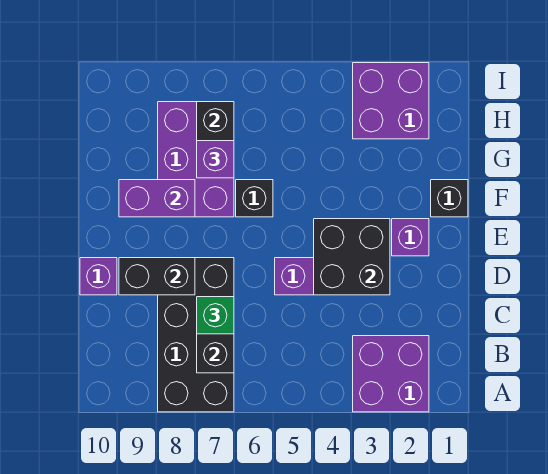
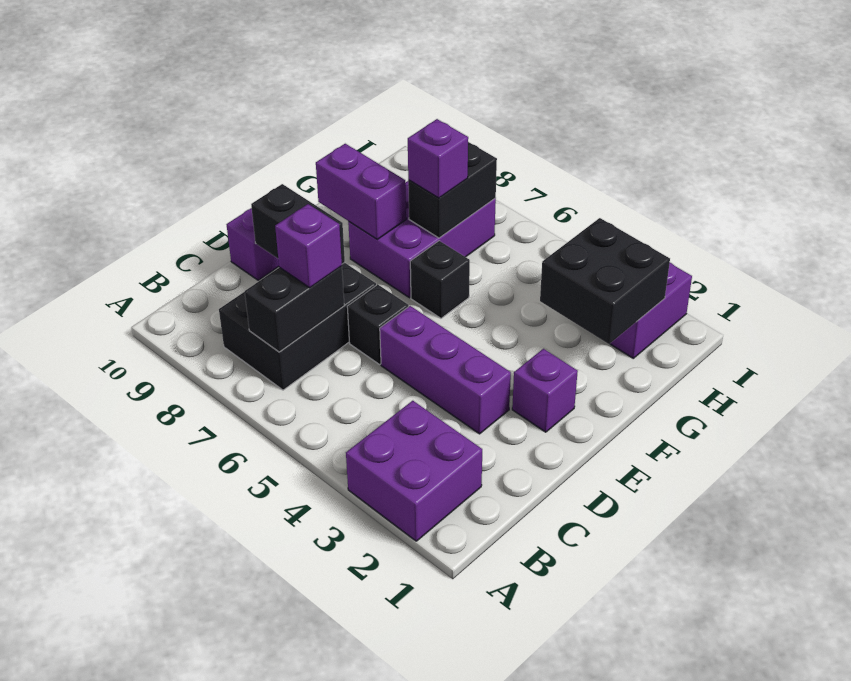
black 2x4 brick [158,258,234,412] -> black 2x3 brick [219,262,376,390]
green 1x1 brick [197,297,234,334] -> purple 1x1 brick [275,204,342,288]
black 2x2 brick [314,219,390,295] -> black 2x2 brick moved to [540,218,670,344]
black 1x1 brick [431,180,468,217] -> black 1x1 brick moved to [347,285,409,364]

